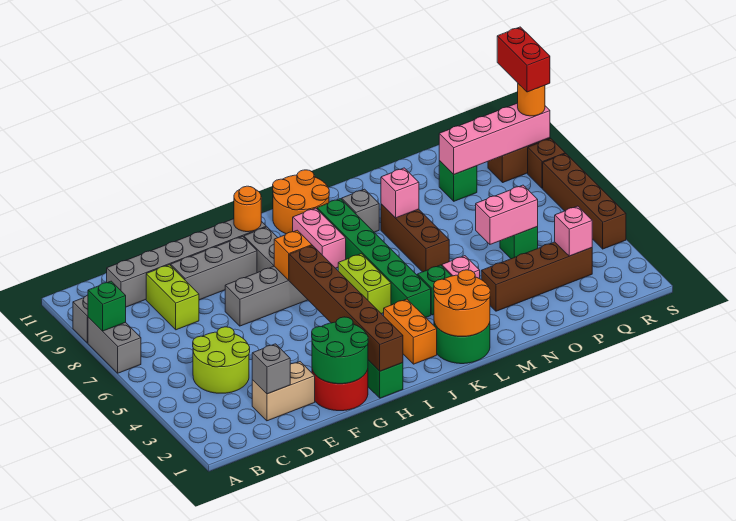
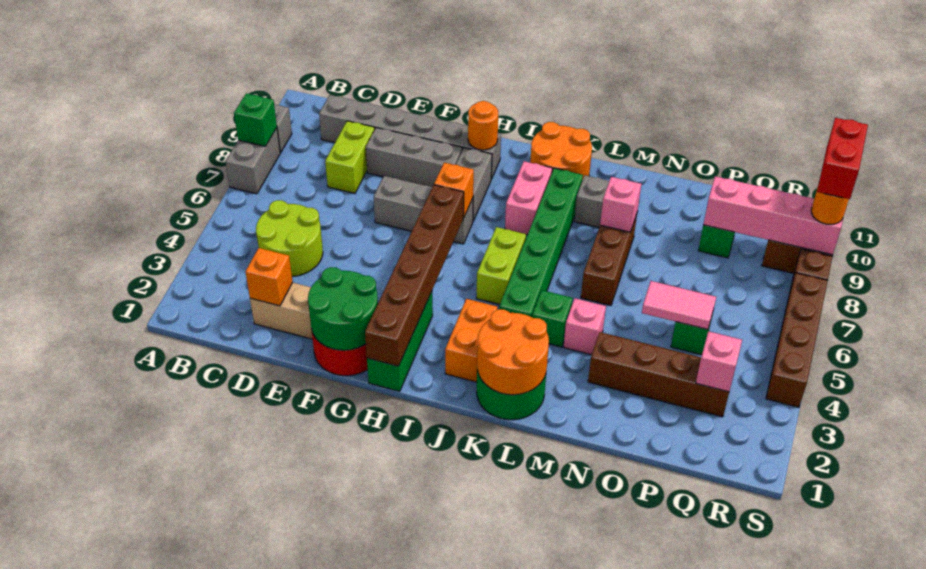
grey 1x1 brick [252,344,290,394] -> orange 1x1 brick [246,248,293,306]
pink 1x2 brick [476,185,538,244] -> pink 1x2 tile [642,281,716,329]

